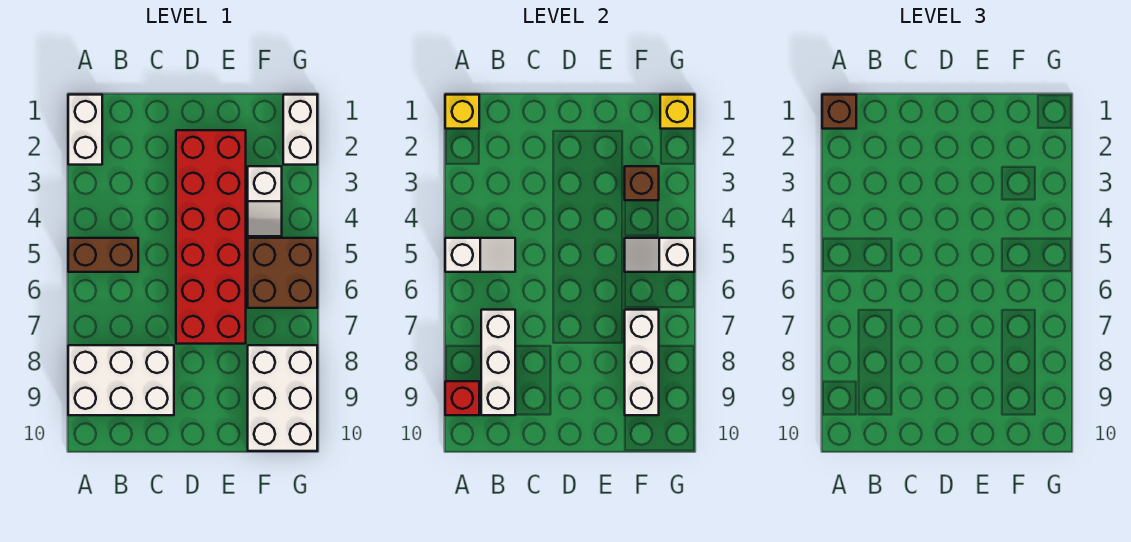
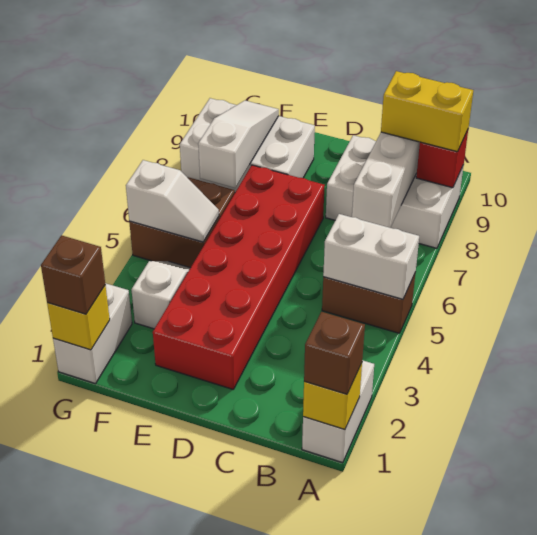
white 1x2 slope [445,238,515,272] -> white 1x2 brick [323,214,419,299]
none -> yellow 1x2 brick [381,71,473,152]
brown 1x1 brick [625,166,659,200] -> brown 1x1 brick moved to [41,235,106,314]
white 1x3 brick [625,310,659,415] -> white 1x3 slope [198,101,279,188]
white 2x3 brick [248,345,317,451] -> white 2x3 brick turned to [180,98,315,192]

